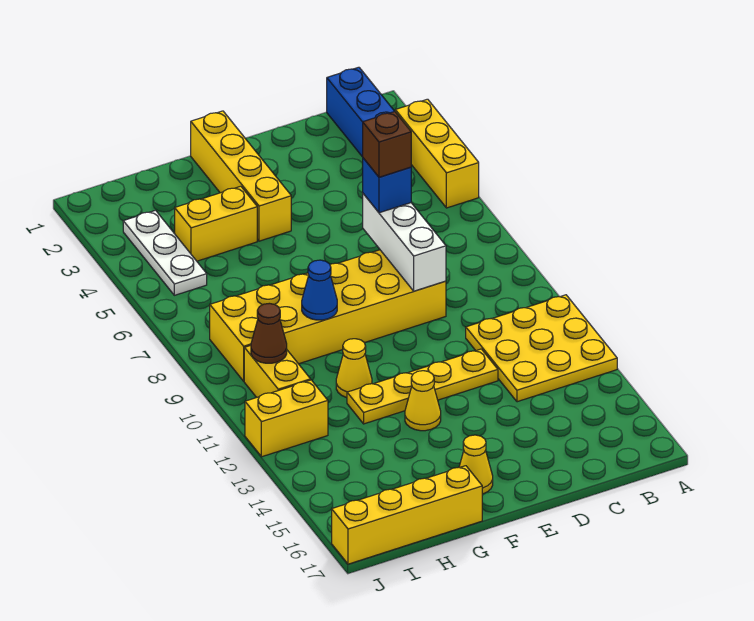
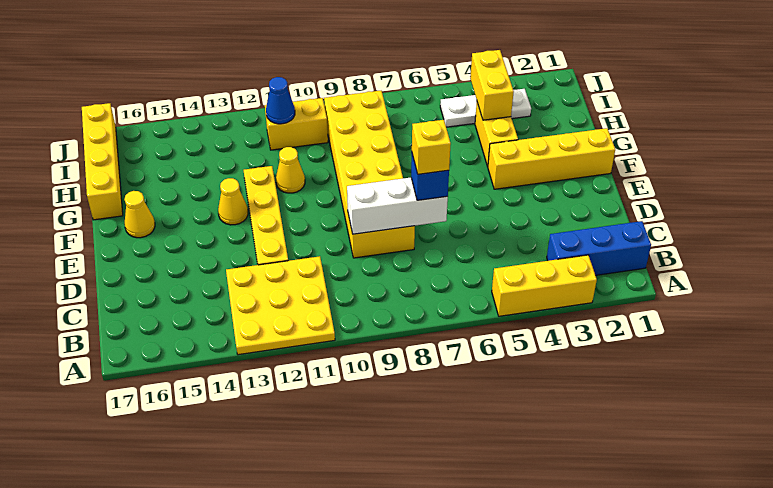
brown 1x1 brick [363,112,411,177] -> yellow 1x1 brick [412,120,451,174]
blue 1x1 cone [302,260,337,320] -> blue 1x1 cone moved to [266,77,295,124]
brown 1x1 cone [251,303,287,363] -> none
yellow 1x2 brick [245,380,328,457] -> yellow 1x2 brick moved to [470,50,514,120]

